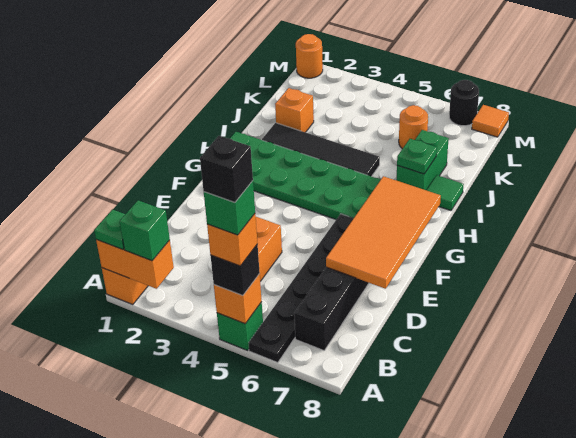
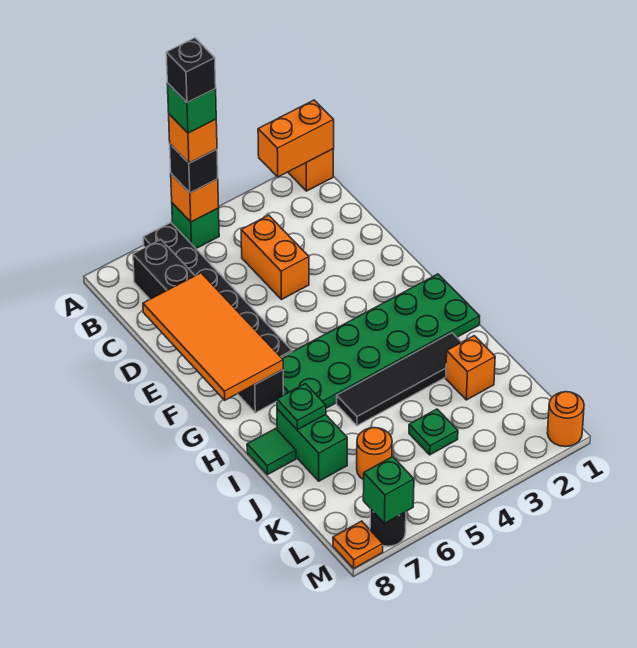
green 1x1 plate [94,210,125,250] -> green 1x1 plate moved to [409,409,458,455]
green 1x1 brick [120,200,170,261] -> green 1x1 brick moved to [363,457,414,523]
orange 1x1 tile [472,105,509,137] -> orange 1x1 plate [333,521,383,568]

